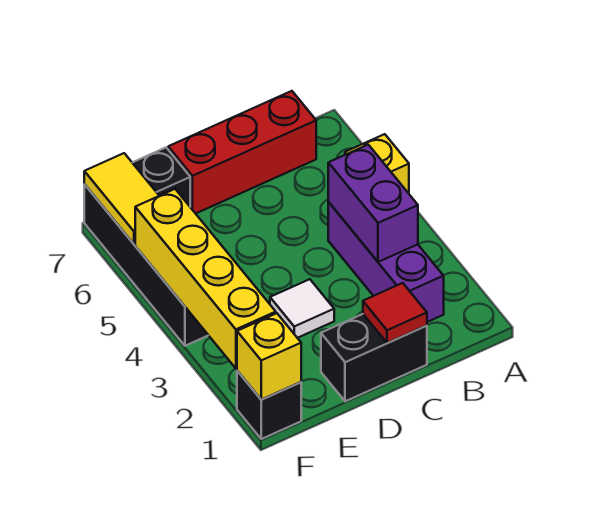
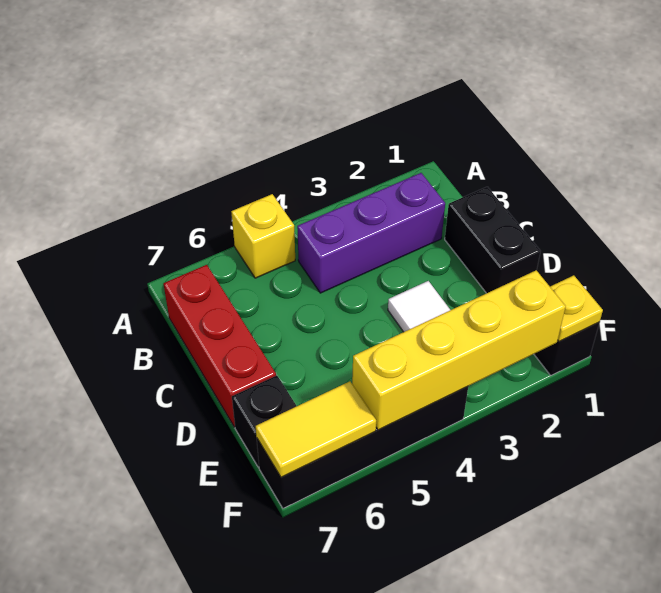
purple 1x2 brick [328,145,418,262] -> none
red 1x1 tile [363,283,427,343] -> none
yellow 1x1 brick [237,313,301,399] -> yellow 1x1 plate [550,275,603,342]

